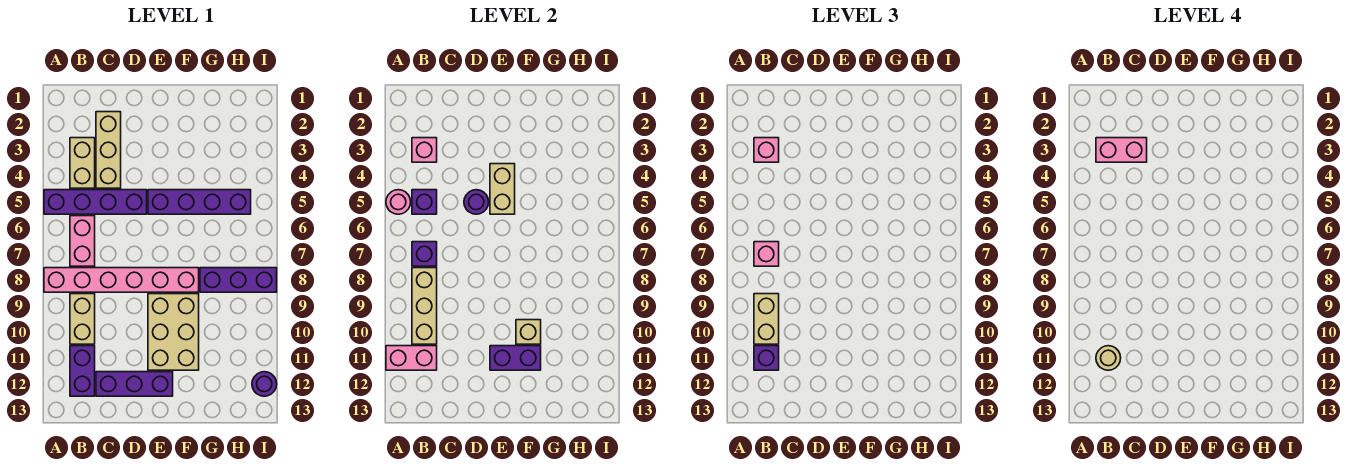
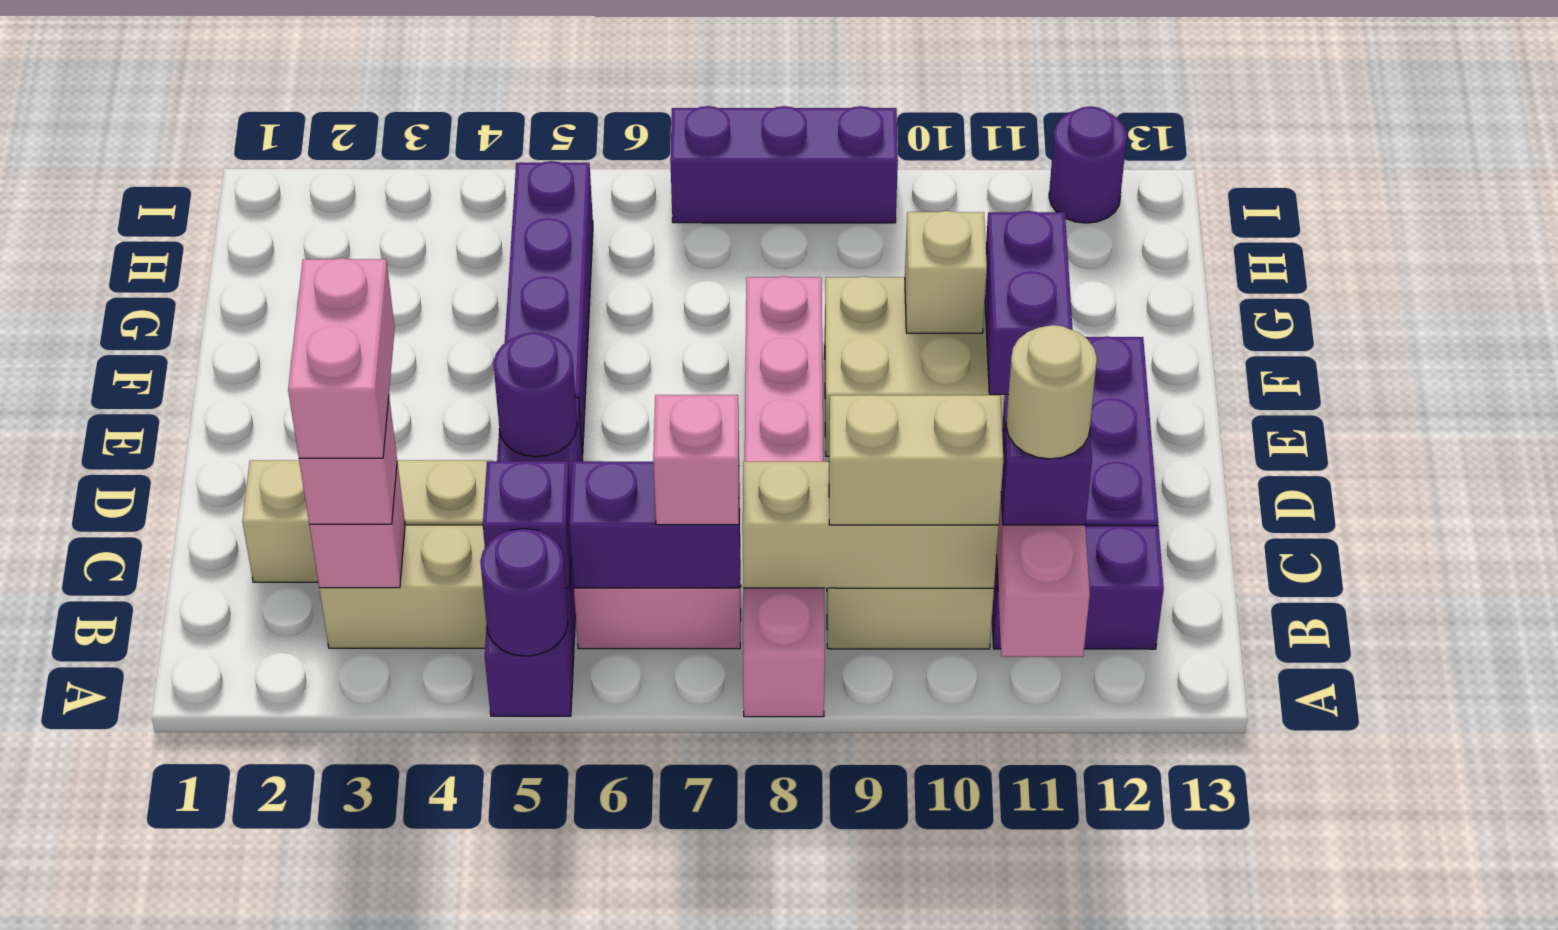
pink 1x1 round brick [386,190,411,214] -> purple 1x1 round brick [480,528,568,656]
purple 1x1 brick [412,242,437,266] -> purple 1x2 brick [569,461,740,588]
tan 1x2 brick [490,164,515,214] -> none
purple 1x3 brick [200,268,277,292] -> purple 1x3 brick turned to [670,106,898,223]

